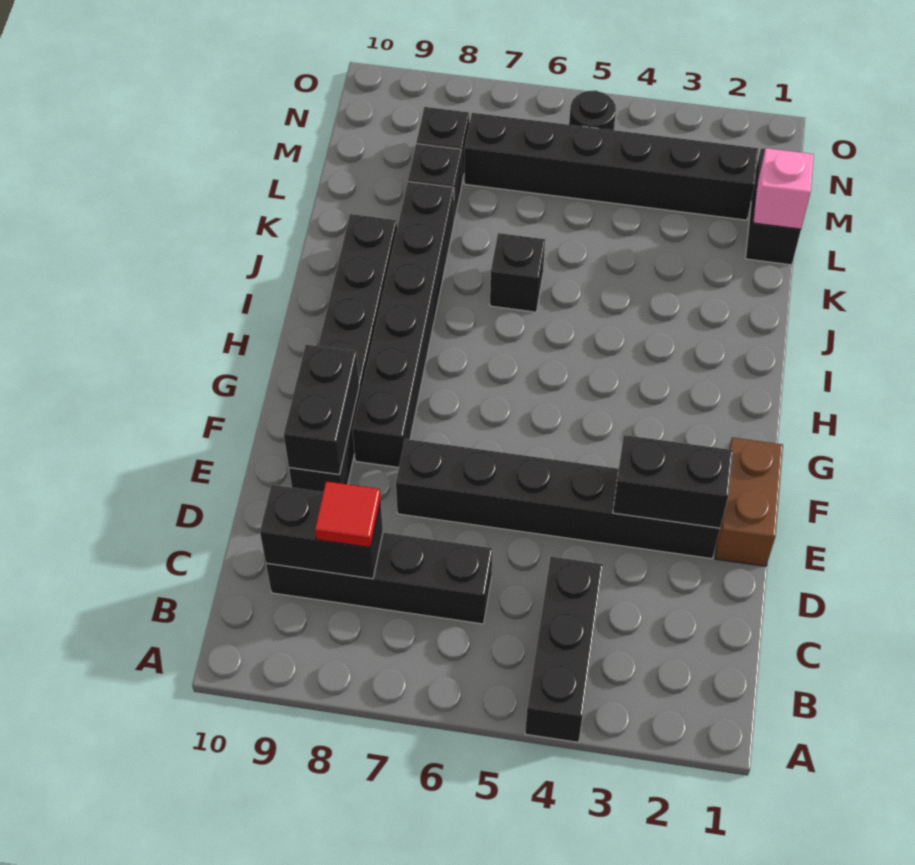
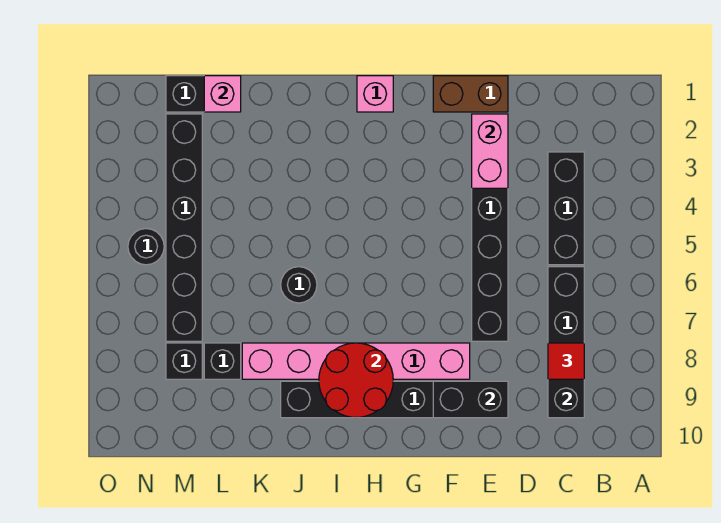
black 1x3 brick [525,557,603,742] -> black 1x3 brick turned to [548,152,584,265]
black 1x2 brick [613,435,733,528] -> pink 1x2 brick [472,114,508,188]
black 1x6 brick [352,182,454,468] -> pink 1x6 brick [242,343,470,379]
none -> pink 1x1 brick [357,76,393,112]
none -> red 2x2 round brick [319,343,393,418]
black 1x1 brick [490,233,545,312] -> black 1x1 round brick [281,267,317,303]

